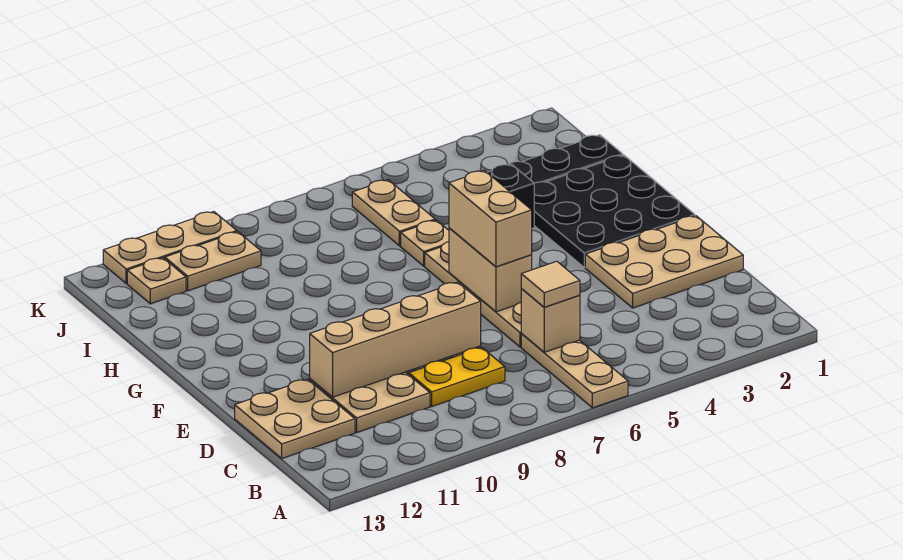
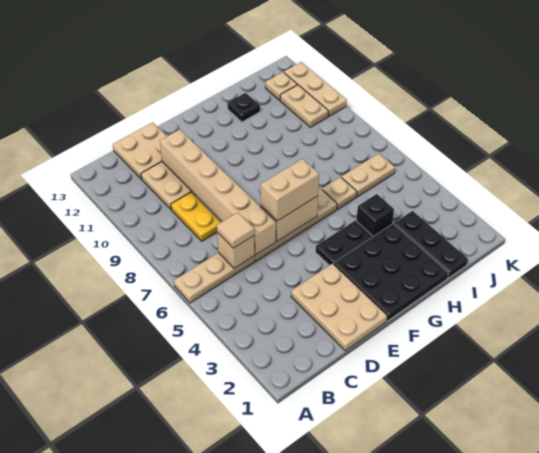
tan 1x4 brick [310,282,481,397] -> tan 1x6 brick [160,129,276,255]
none -> black 1x2 plate [316,221,372,265]
none -> black 1x1 plate [227,93,260,122]

